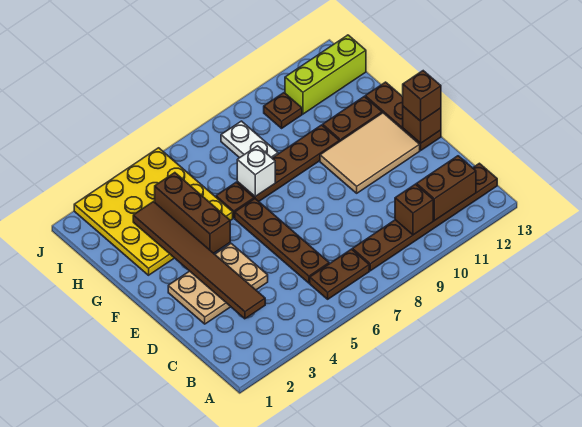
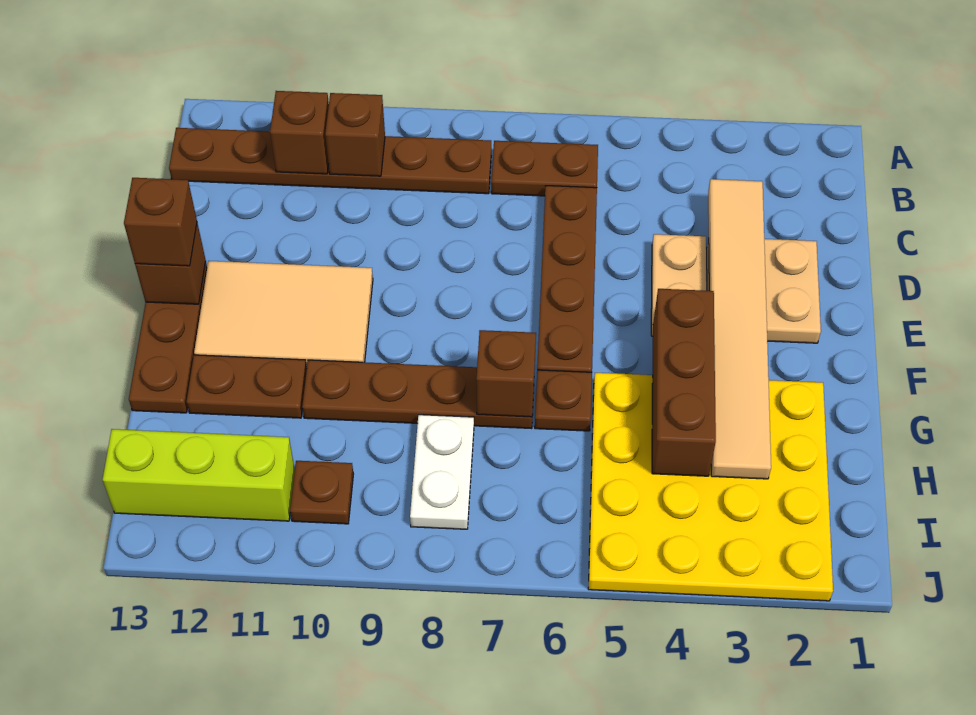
brown 1x2 brick [416,156,476,221] -> brown 1x1 brick [270,91,329,174]
brown 1x6 tile [133,202,265,319] -> tan 1x6 tile [708,179,771,479]
white 1x1 brick [237,146,275,196] -> brown 1x1 brick [476,330,536,417]

